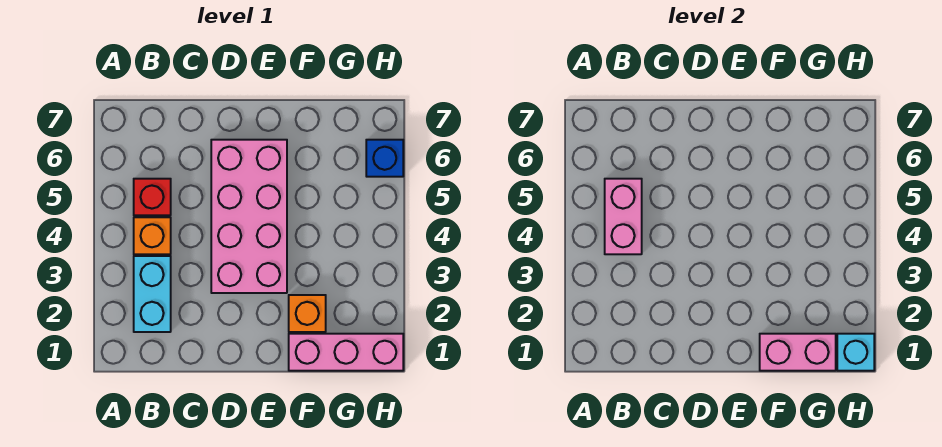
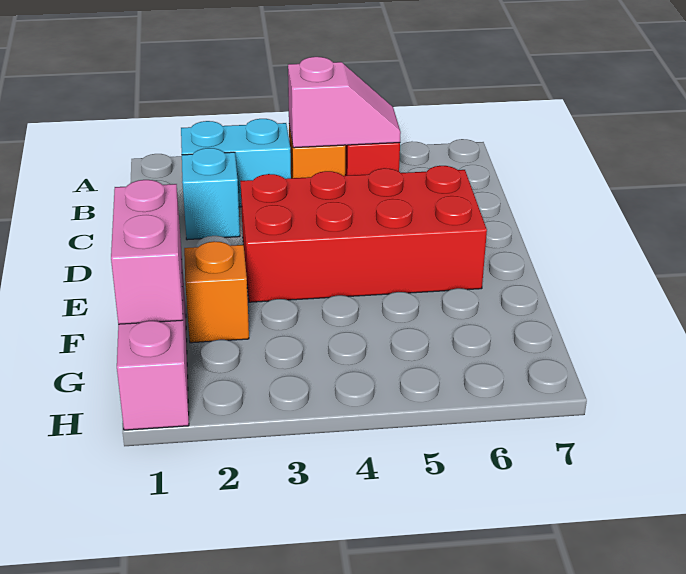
pink 1x2 brick [605,179,642,254] -> pink 1x2 slope [288,57,401,148]
pink 2x4 brick [211,140,287,293] -> red 2x4 brick [240,166,487,302]
cyan 1x1 brick [837,334,874,371] -> cyan 1x1 brick moved to [182,148,240,240]
blue 1x1 brick [366,140,403,177] -> none

